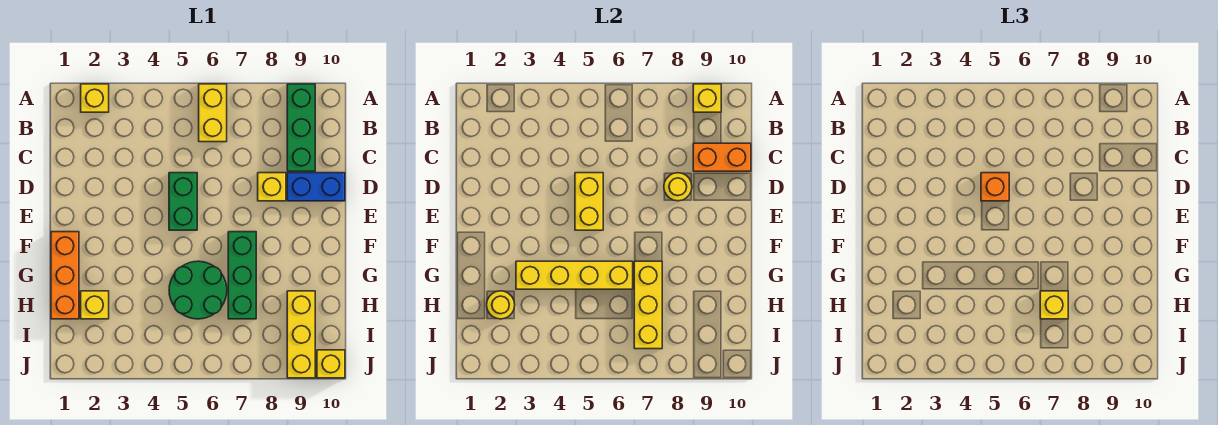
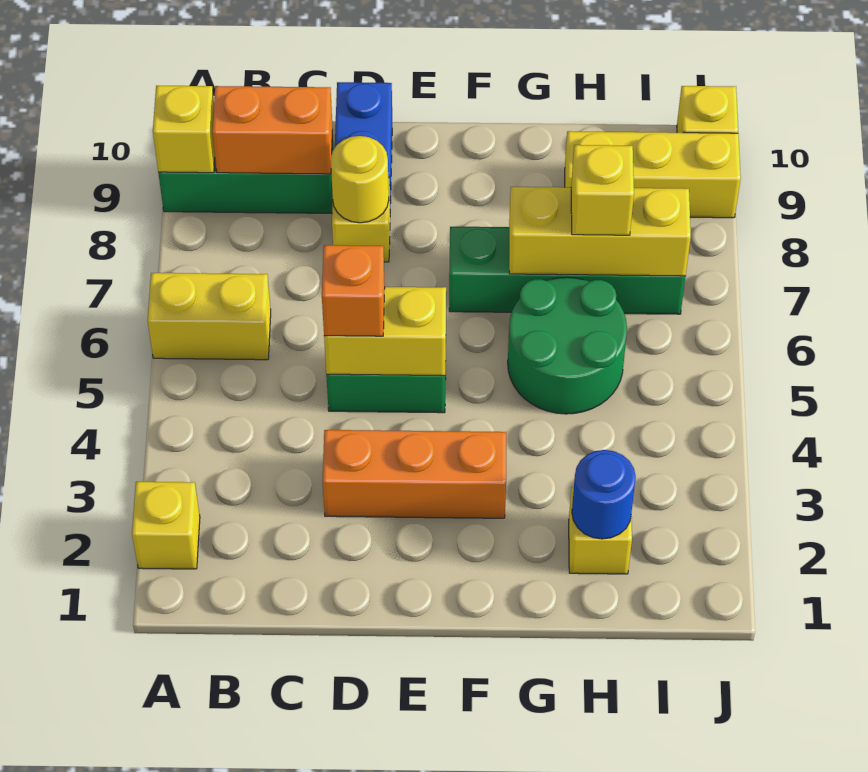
orange 1x2 brick [693,143,751,171] -> orange 1x2 brick turned to [212,86,333,174]
orange 1x3 brick [51,232,79,319] -> orange 1x3 brick moved to [323,430,506,518]
green 1x3 brick [228,232,256,319] -> green 1x4 brick [449,227,685,314]
yellow 1x4 brick [516,261,633,289] -> none
yellow 1x1 round brick [487,291,515,319] -> blue 1x1 round brick [572,450,636,539]

